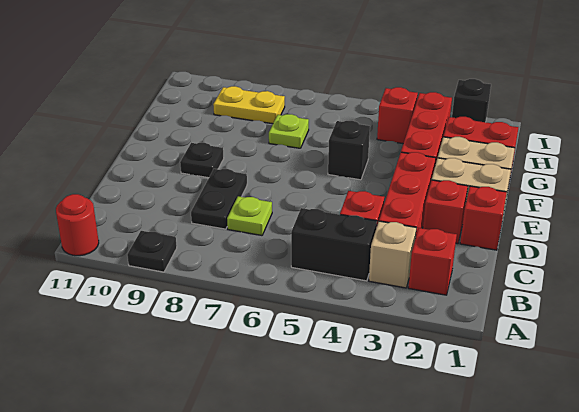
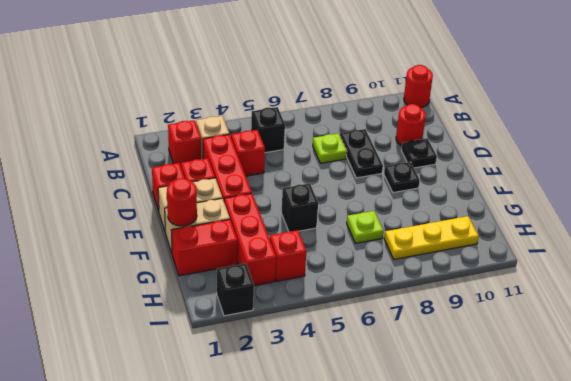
black 1x1 plate [127,231,177,272] -> black 1x1 plate moved to [401,139,437,168]
black 1x2 brick [291,208,377,281] -> black 1x1 brick [251,107,285,153]
none -> red 1x1 round brick [396,104,426,146]
none -> red 1x1 round brick [167,178,197,226]
yellow 1x2 plate [213,86,285,124] -> yellow 1x3 plate [384,216,479,259]

